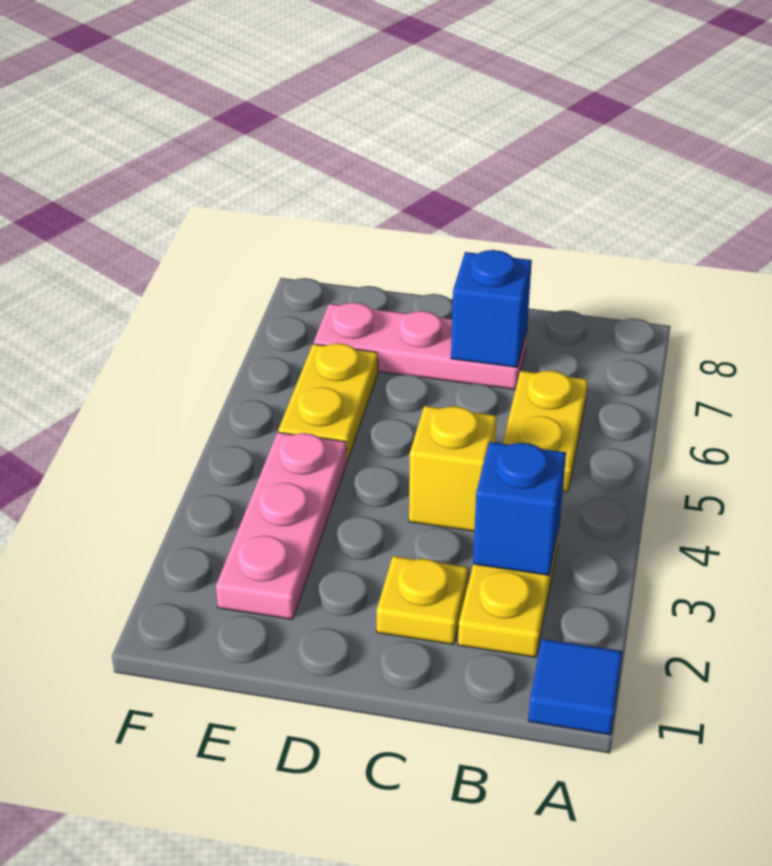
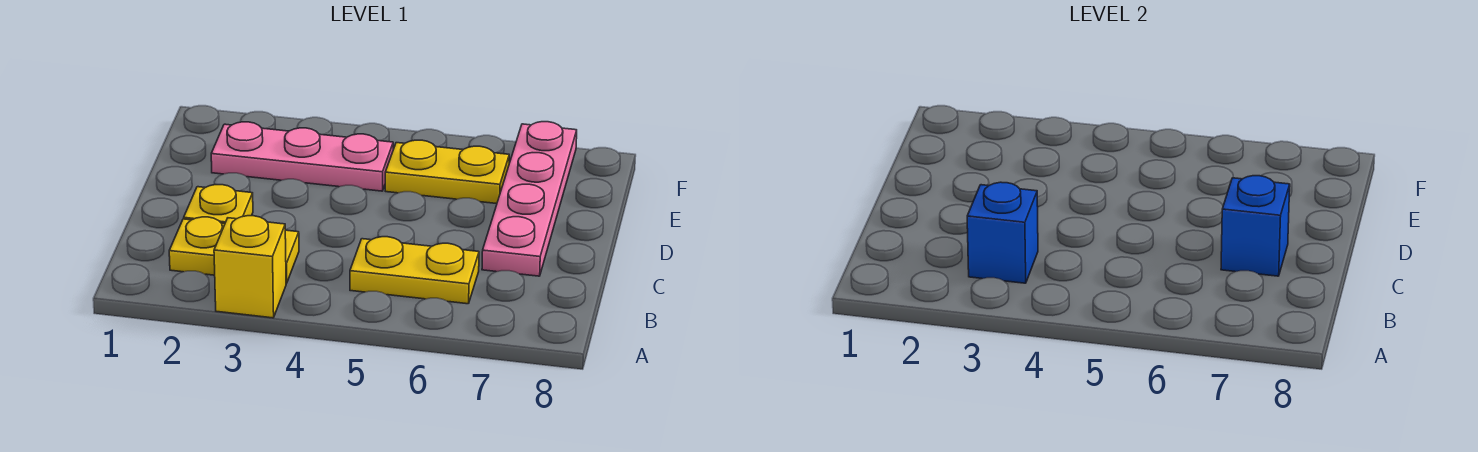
blue 1x1 tile [528,639,622,735] -> none
yellow 1x1 brick [409,406,497,531] -> yellow 1x1 brick moved to [214,216,286,318]
pink 1x3 plate [314,303,527,390] -> pink 1x4 plate [482,122,577,276]

